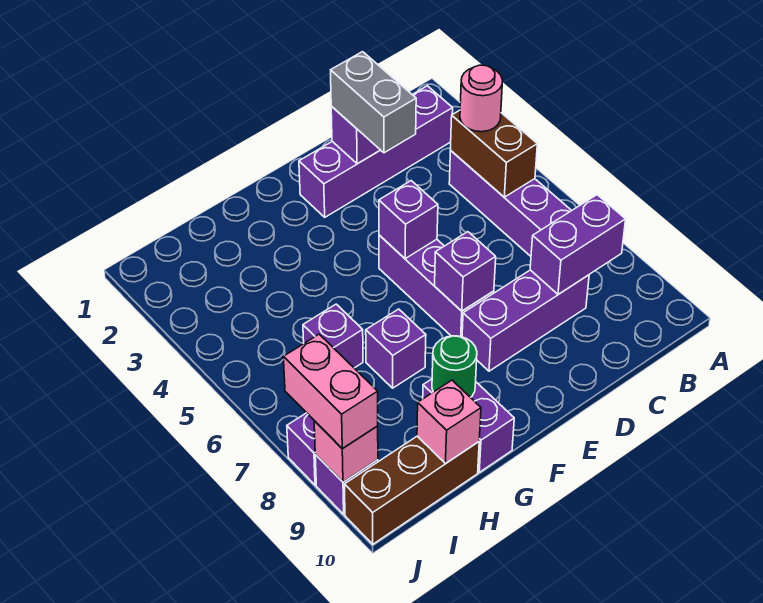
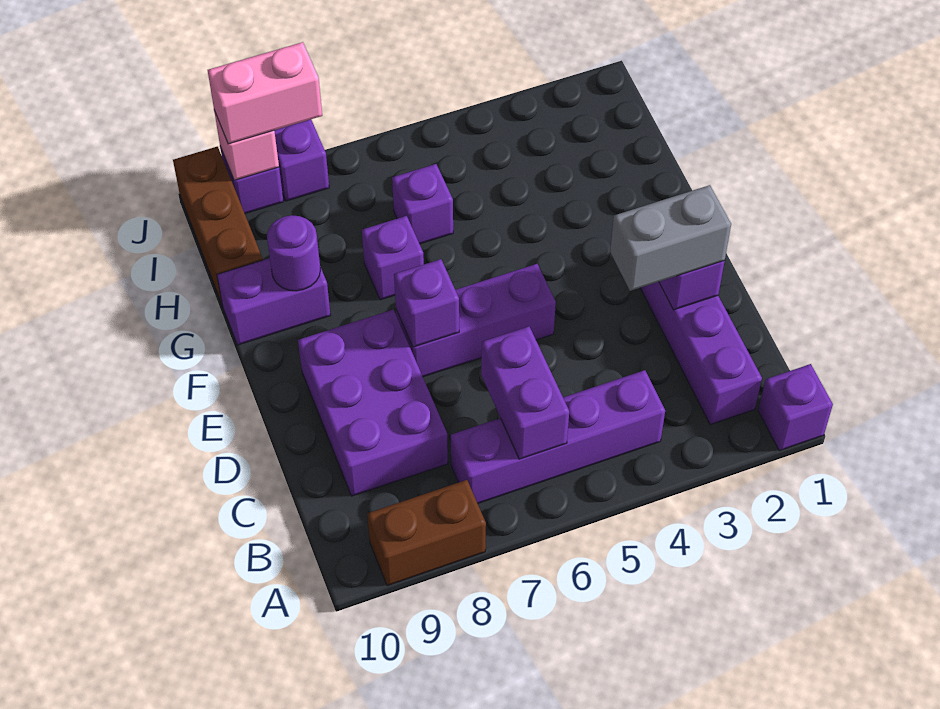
brown 1x2 brick [451,110,537,197] -> brown 1x2 brick moved to [367,480,486,586]
pink 1x1 round brick [460,65,503,132] -> none
purple 1x2 brick [530,195,626,294] -> purple 1x2 brick moved to [481,327,569,459]
purple 1x3 brick [462,270,589,371] -> purple 2x3 brick [298,310,448,496]
purple 1x1 brick [379,181,438,259] -> purple 1x1 brick moved to [758,364,833,451]
green 1x1 round brick [432,336,477,398] -> purple 1x1 round brick [267,215,320,291]
pink 1x1 brick [417,380,481,463] -> none

